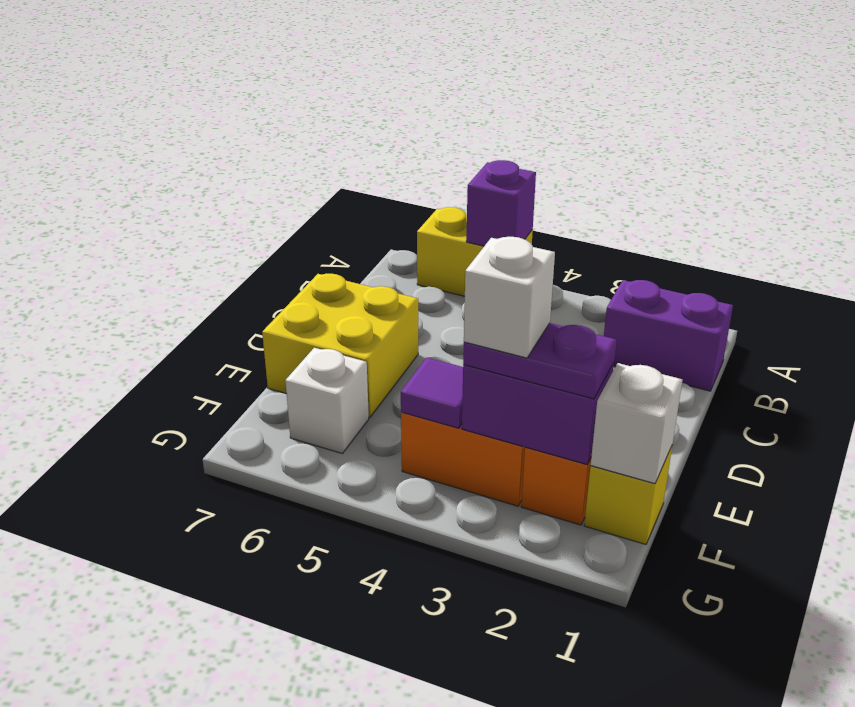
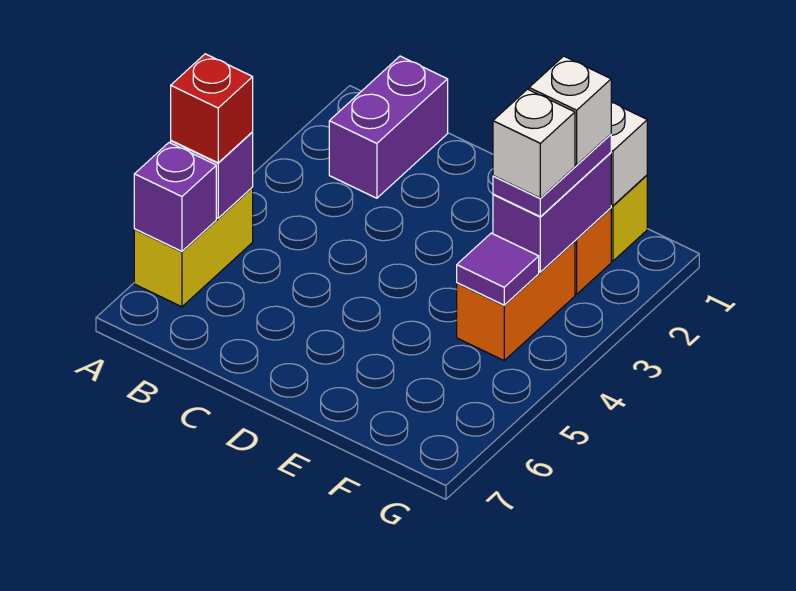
none -> red 1x1 brick [171,54,253,163]
none -> purple 1x1 brick [134,143,216,251]
yellow 2x2 brick [262,274,418,417] -> none
white 1x1 brick [285,348,369,454] -> white 1x1 brick moved to [529,56,612,165]

